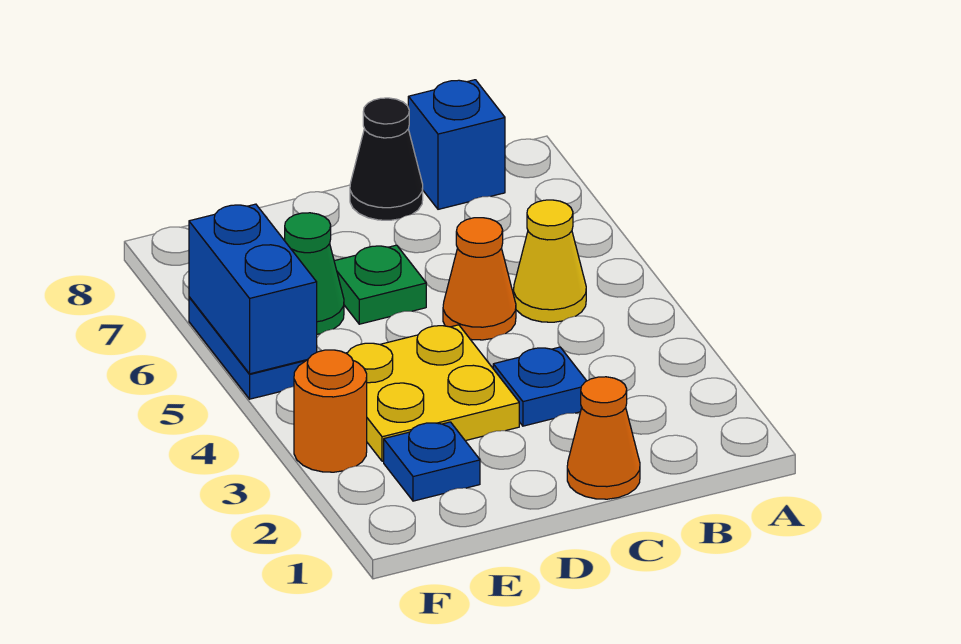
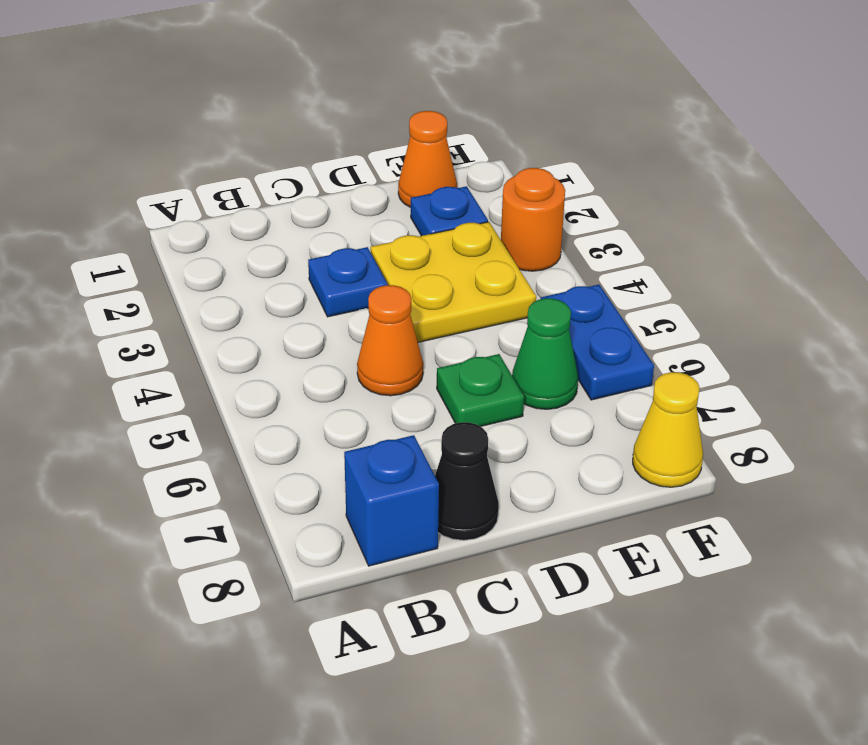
yellow 1x1 cone [513,200,586,322] -> yellow 1x1 cone moved to [633,372,703,487]
orange 1x1 cone [567,377,640,499] -> orange 1x1 cone moved to [398,111,457,207]
blue 1x2 brick [189,204,317,374] -> none

